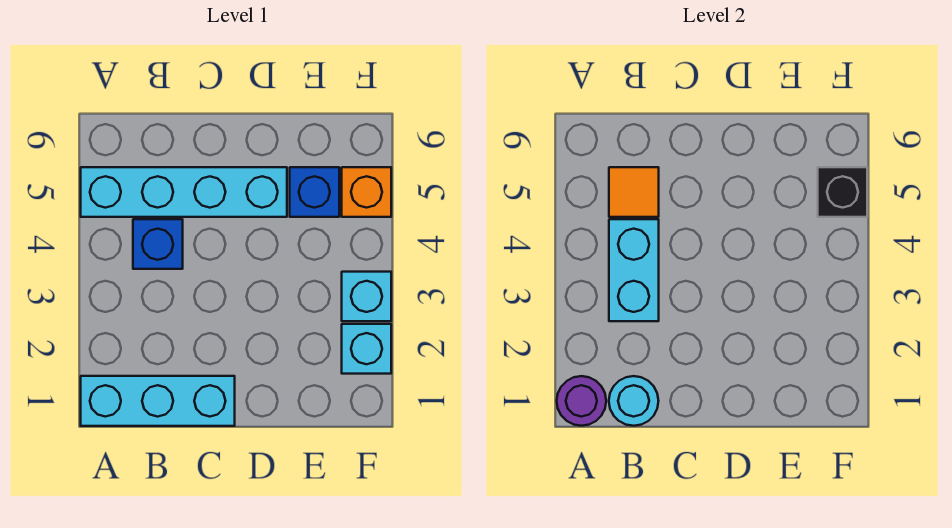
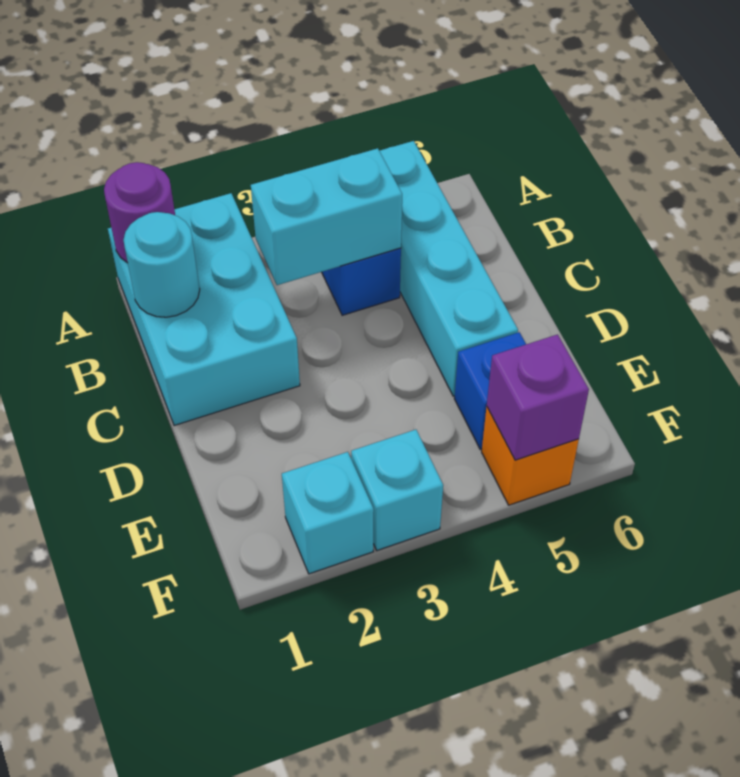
cyan 1x3 brick [81,376,235,426] -> cyan 2x3 brick [108,193,300,426]
orange 1x1 tile [609,167,659,217] -> none
black 1x1 brick [818,167,867,217] -> purple 1x1 brick [487,335,589,460]

